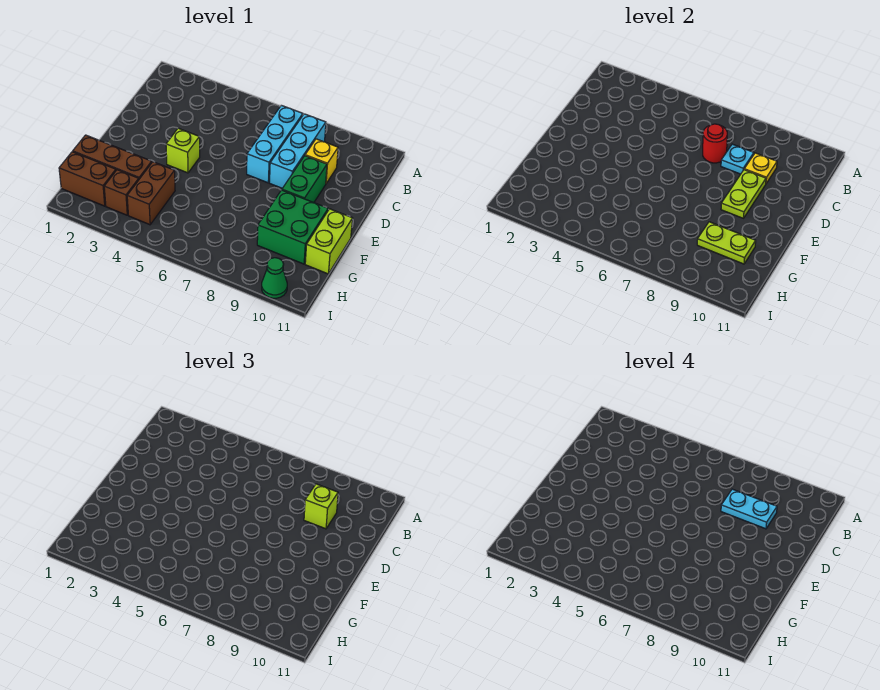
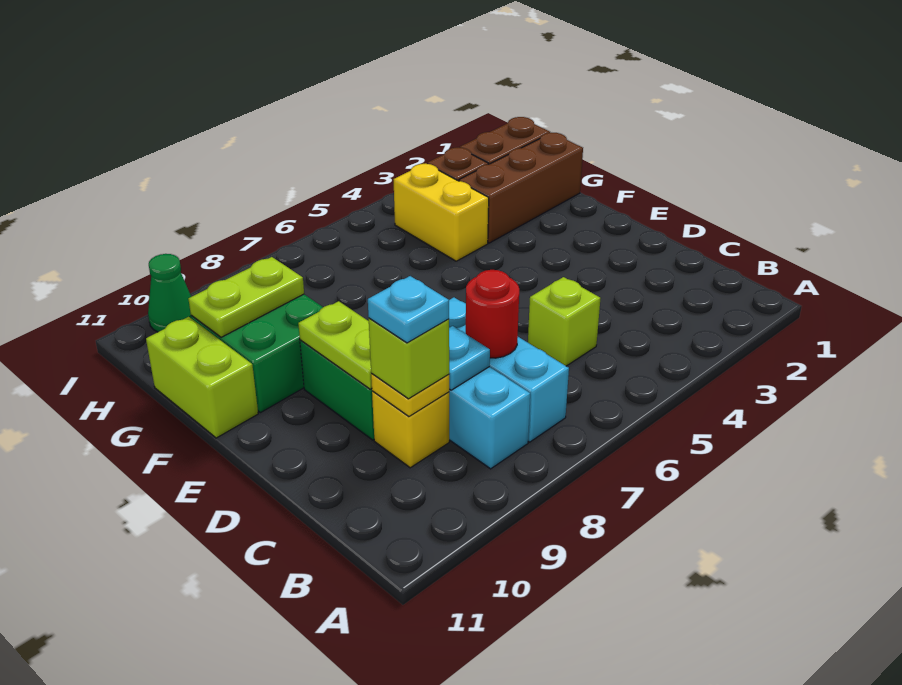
cyan 1x2 plate [721,489,777,529] -> cyan 1x1 plate [368,276,449,343]
lime 1x1 brick [166,128,200,173] -> lime 1x1 brick moved to [528,277,601,366]
brown 1x2 brick [127,162,175,225] -> yellow 1x2 brick [393,164,489,261]

